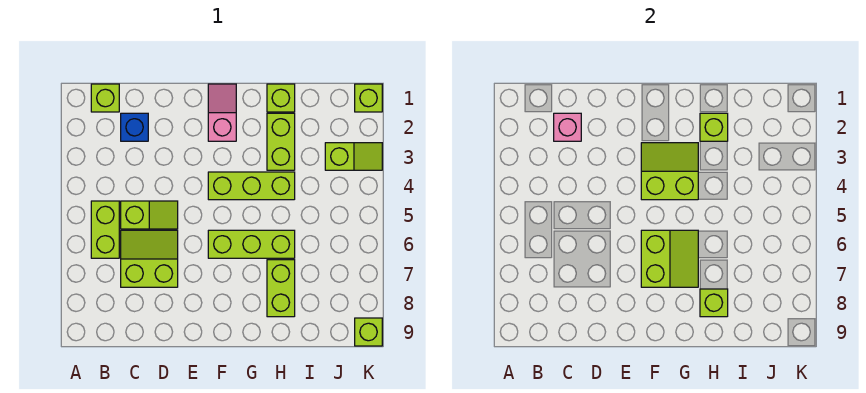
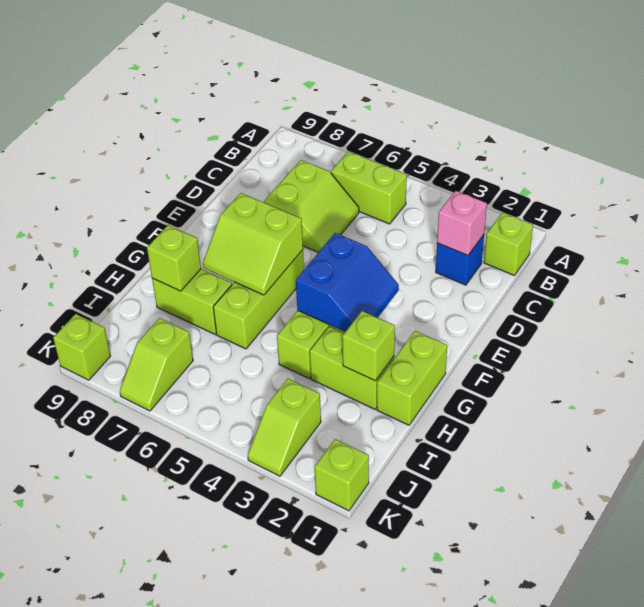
lime 1x2 slope [121,201,178,229] -> lime 1x2 slope moved to [120,318,193,411]
pink 1x2 slope [208,84,236,141] -> none
lime 2x2 slope [641,143,698,200] -> blue 2x2 slope [296,233,399,332]
lime 1x1 brick [267,84,295,112] -> lime 1x2 brick [377,331,447,425]

